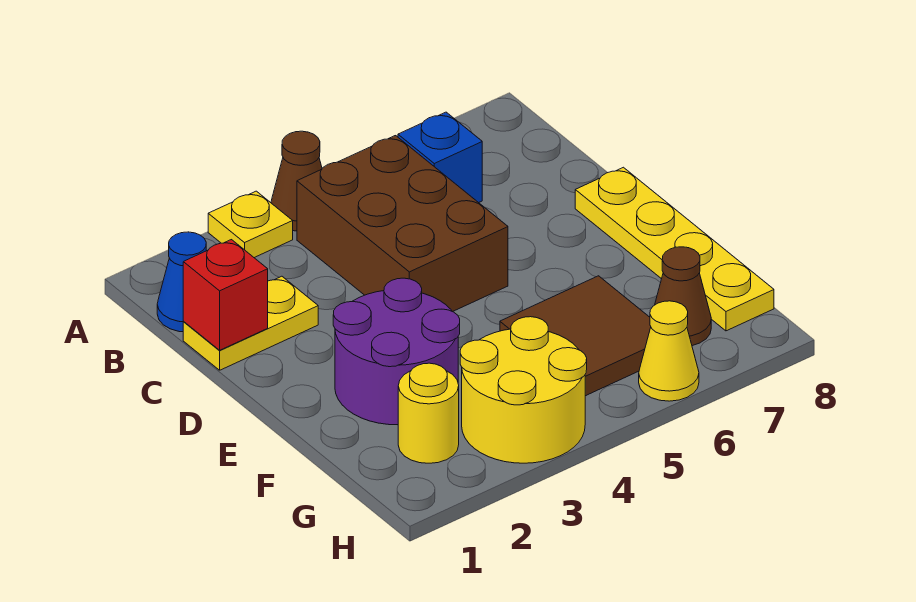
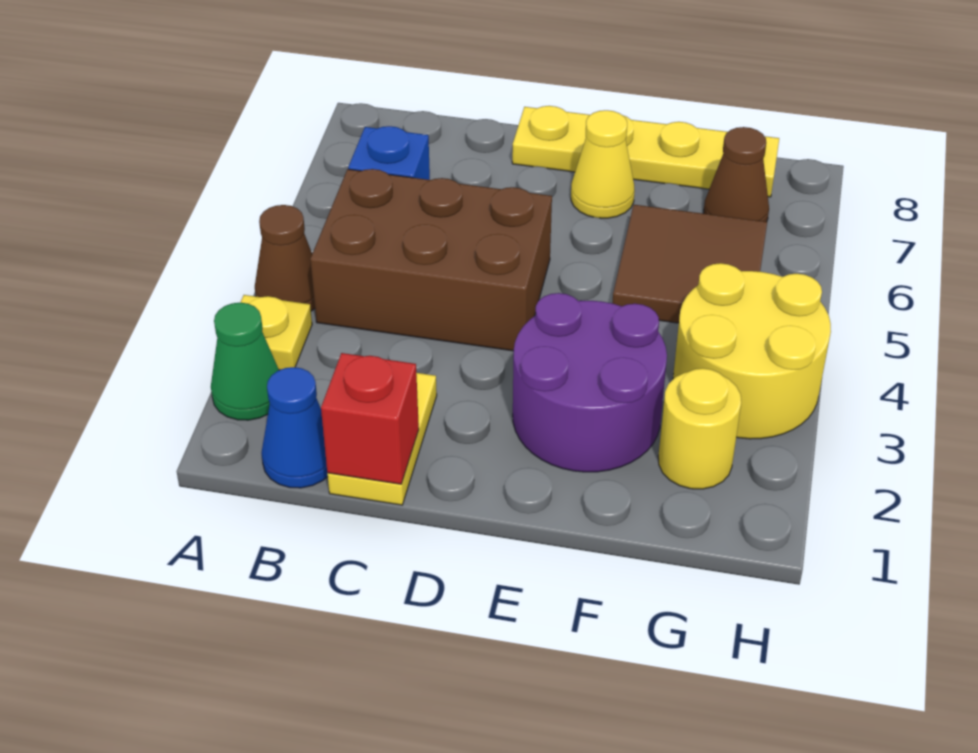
none -> green 1x1 cone [211,303,279,420]
yellow 1x1 cone [639,301,699,401] -> yellow 1x1 cone moved to [571,110,635,218]

